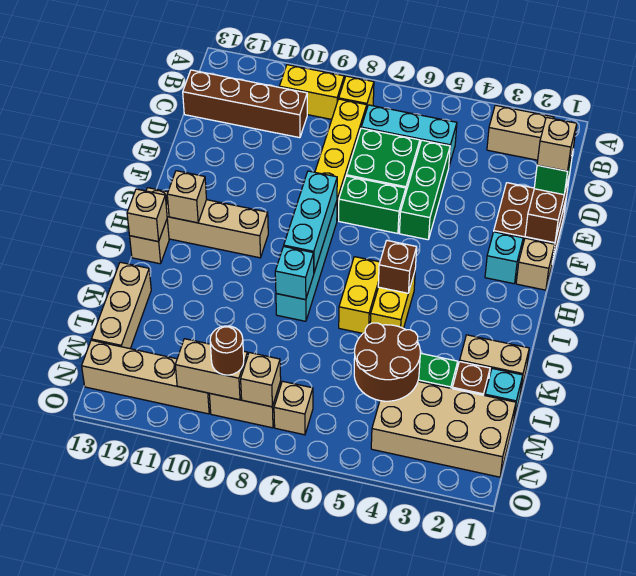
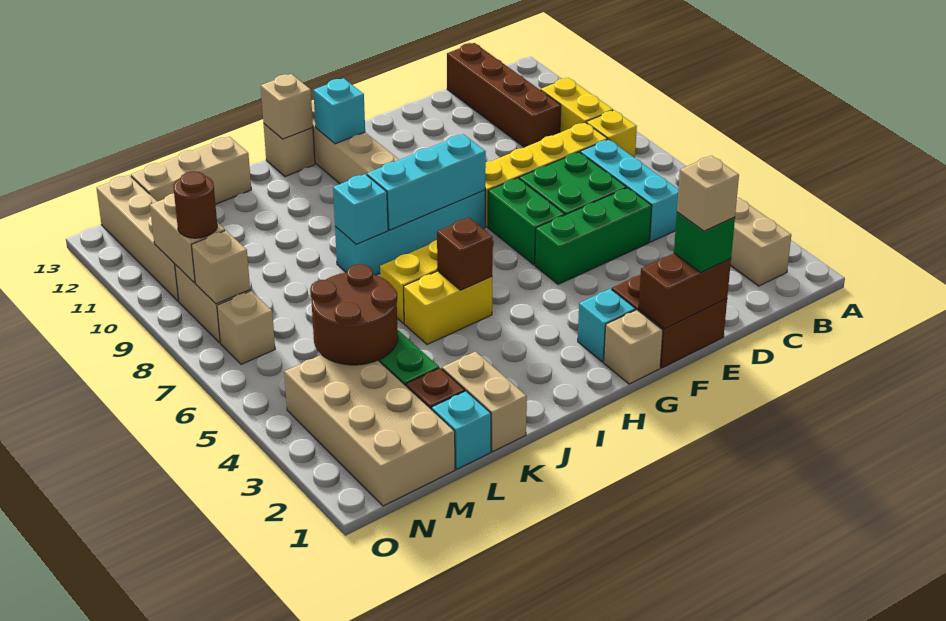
tan 1x1 brick [167,171,207,223] -> cyan 1x1 brick [313,78,365,144]

